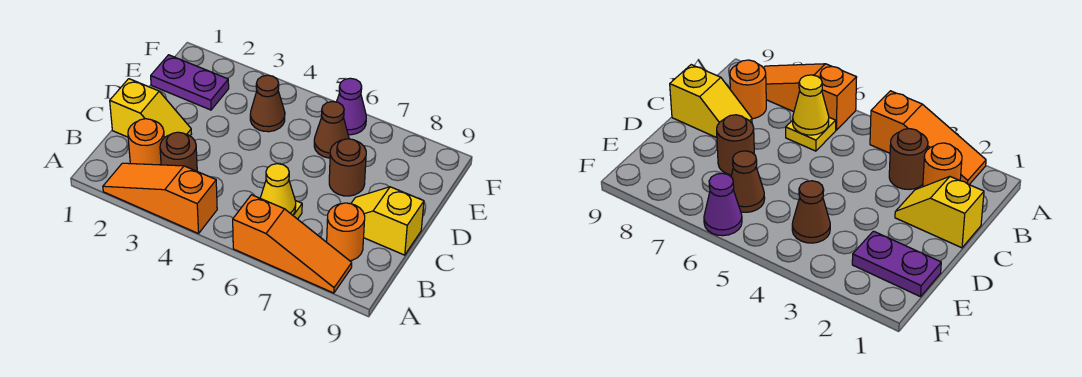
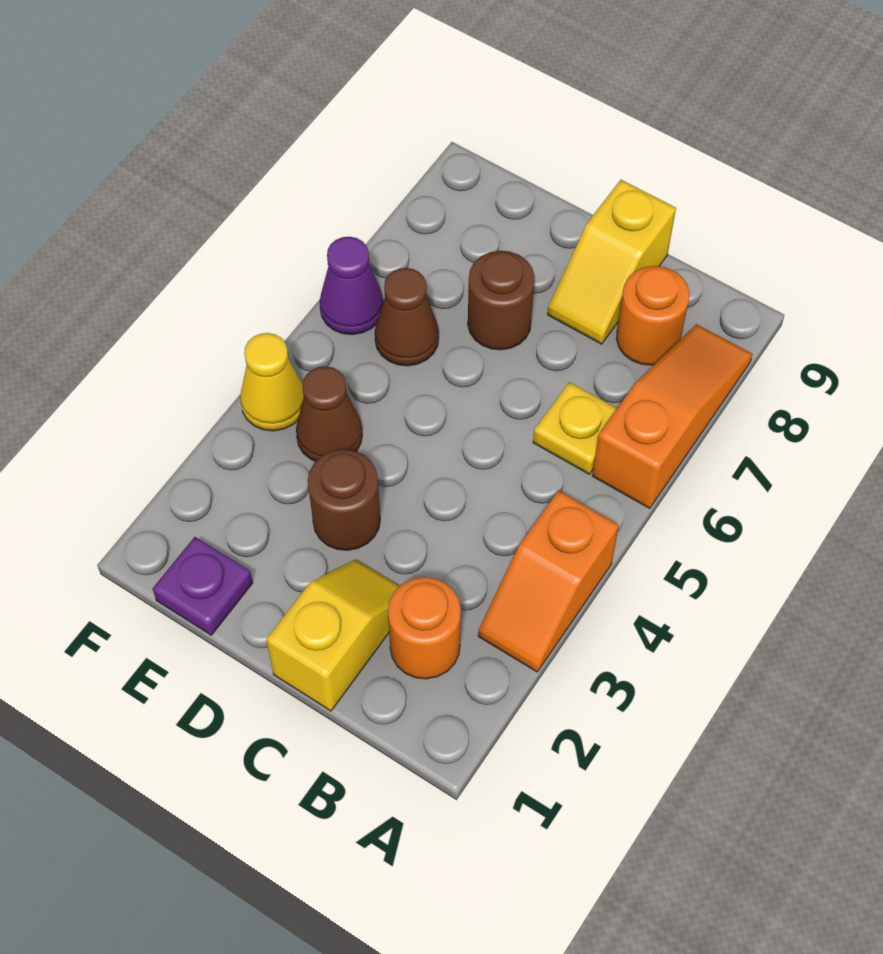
orange 1x3 slope [103,163,217,234] -> orange 1x2 slope [478,490,619,672]
brown 1x1 round brick [160,132,197,171] -> brown 1x1 round brick moved to [308,449,380,550]
yellow 1x1 cone [260,164,296,215] -> yellow 1x1 cone moved to [240,333,304,431]
purple 1x2 plate [151,55,229,110] -> purple 1x1 plate [153,537,253,635]

